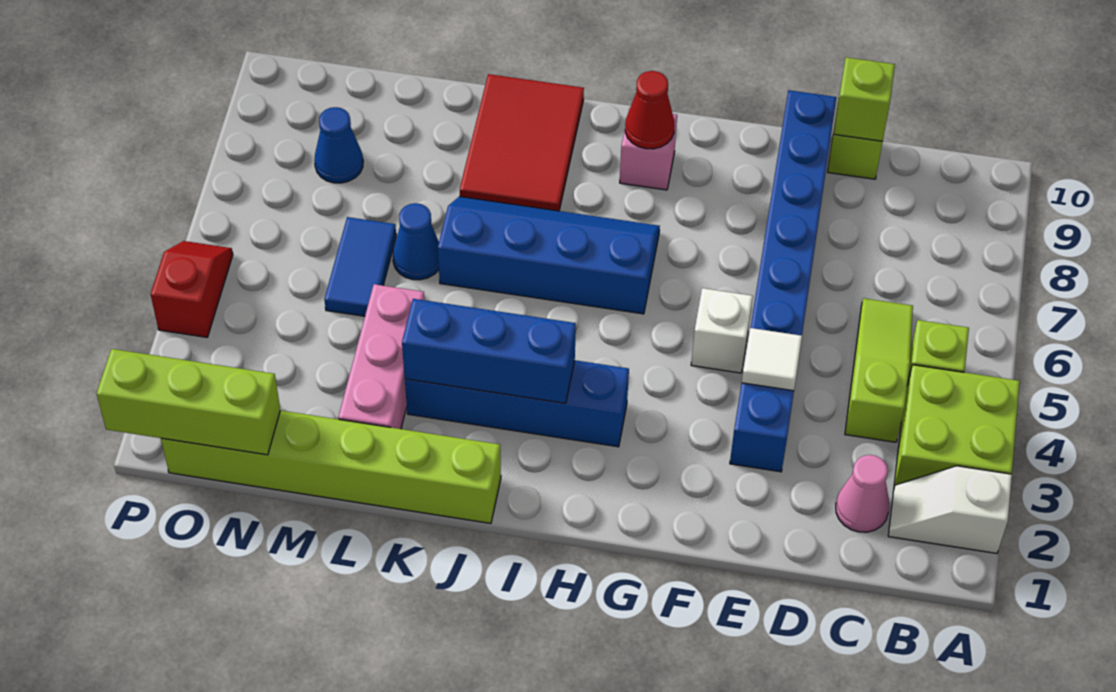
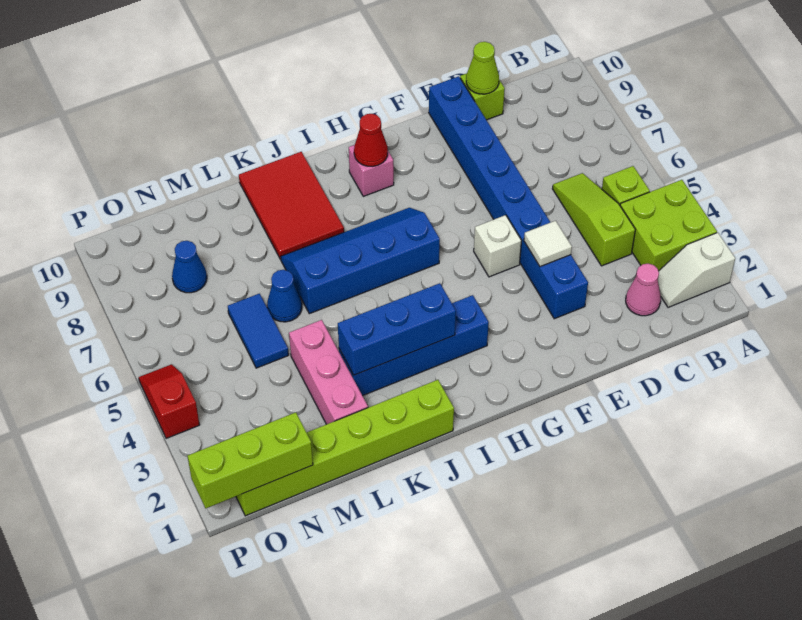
lime 1x1 brick [834,57,895,141] -> lime 1x1 cone [466,42,499,94]

